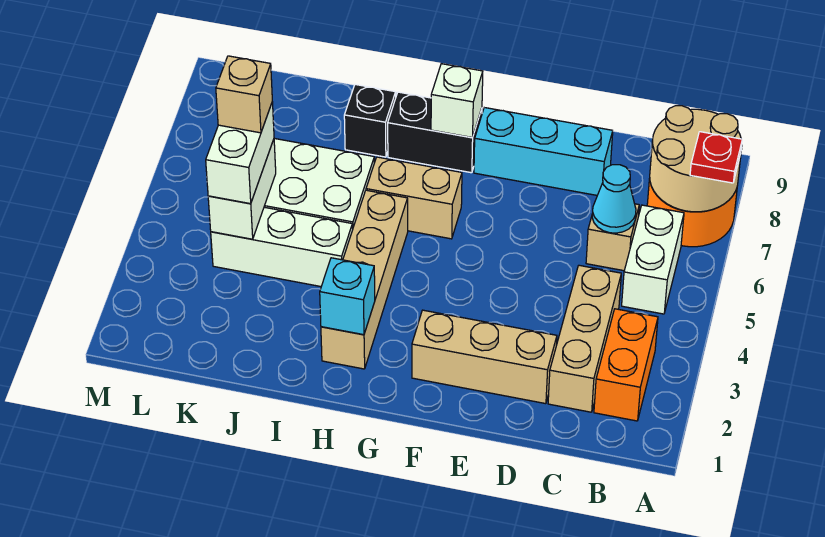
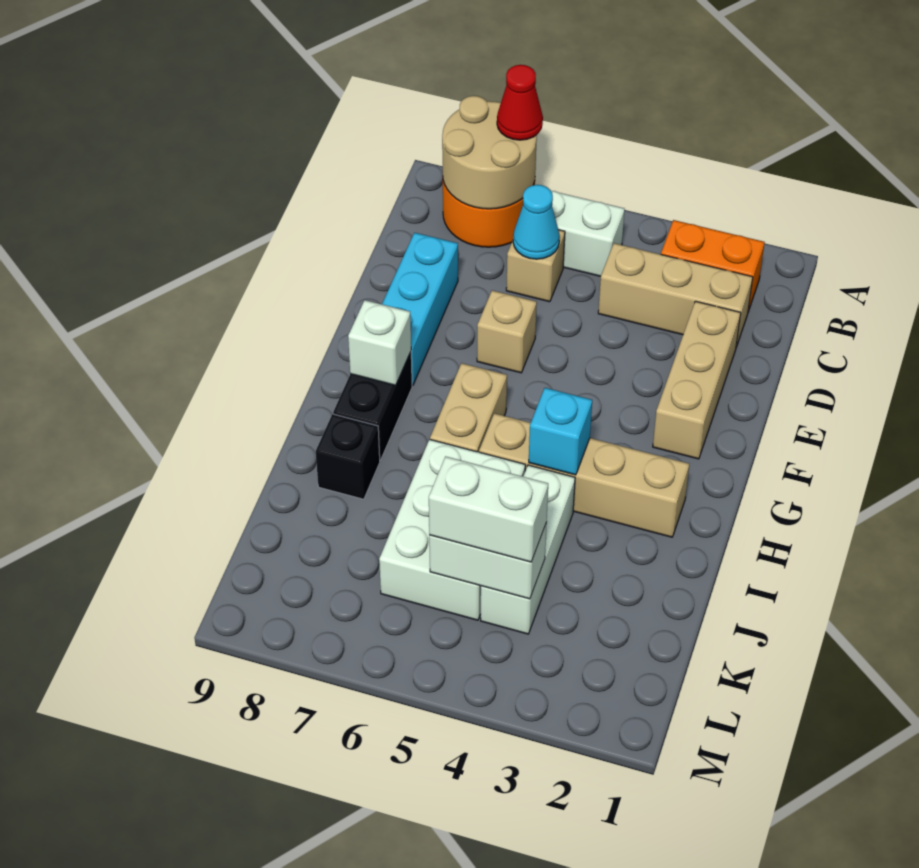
red 1x1 plate [690,132,742,183] -> red 1x1 cone [497,65,543,140]
cyan 1x1 brick [320,258,375,335] -> cyan 1x1 brick moved to [529,388,592,475]
tan 1x1 brick [216,56,272,133] -> tan 1x1 brick moved to [477,290,537,373]

